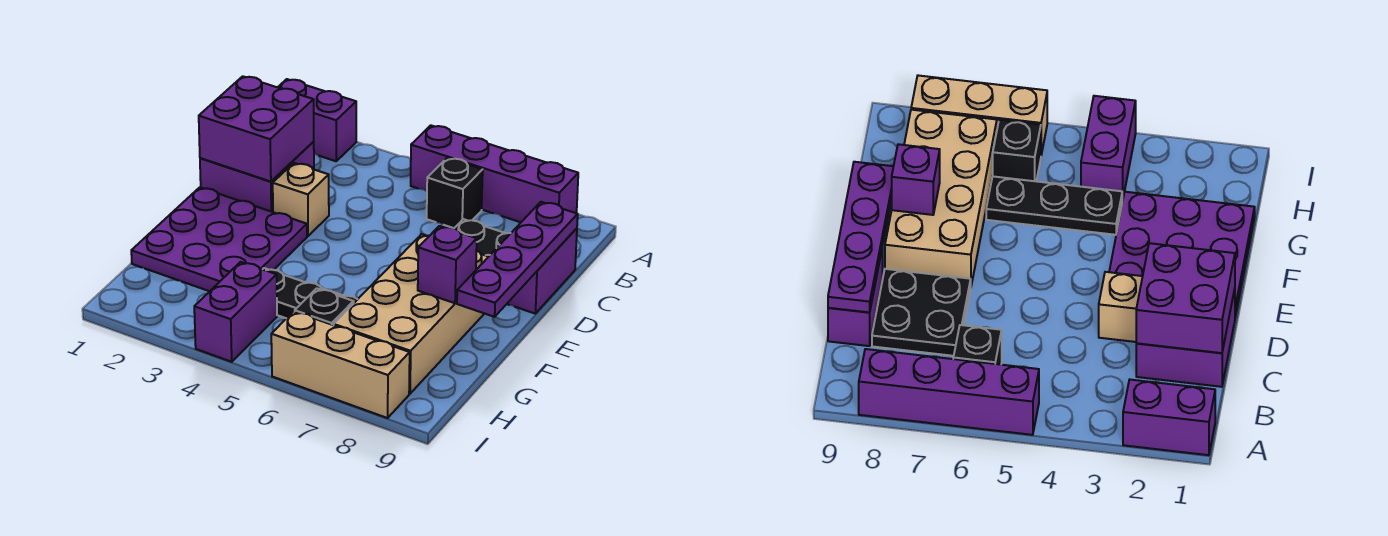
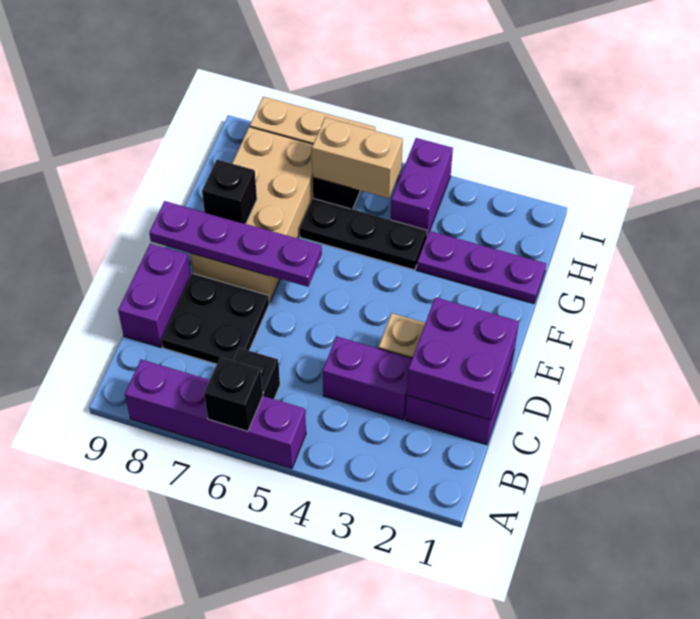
purple 1x2 brick [278,79,356,161] -> purple 1x2 brick moved to [323,336,412,420]
none -> black 1x1 brick [204,357,263,431]
purple 1x4 plate [457,202,578,317] -> purple 1x4 plate turned to [149,201,322,287]
purple 3x3 plate [131,187,307,291] -> purple 1x3 plate [417,231,546,304]
purple 1x1 brick [418,226,477,303] -> black 1x1 brick [202,160,257,224]
none -> tan 1x2 brick [312,117,403,198]

